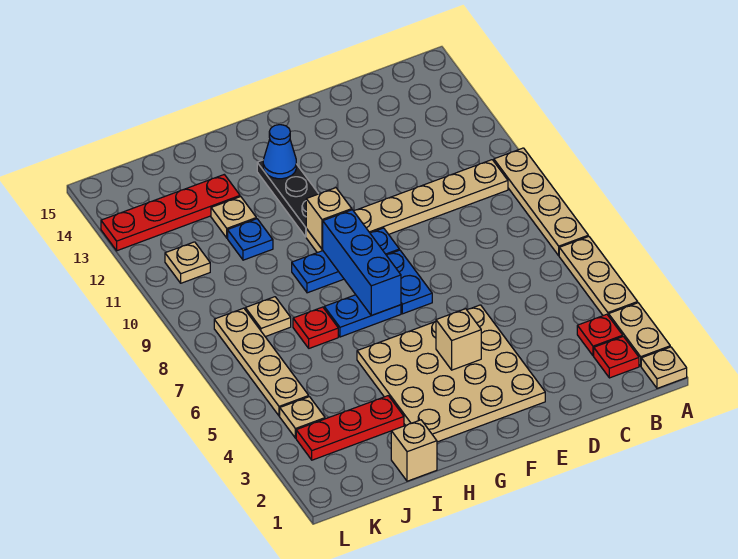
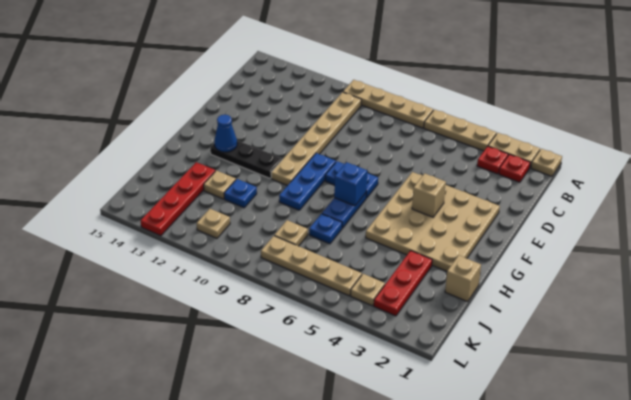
blue 1x3 brick [323,210,401,315] -> blue 1x1 brick [334,162,367,206]
tan 1x1 brick [306,188,352,249] -> none
red 1x1 plate [293,307,338,348] -> blue 1x1 plate [309,214,342,244]

